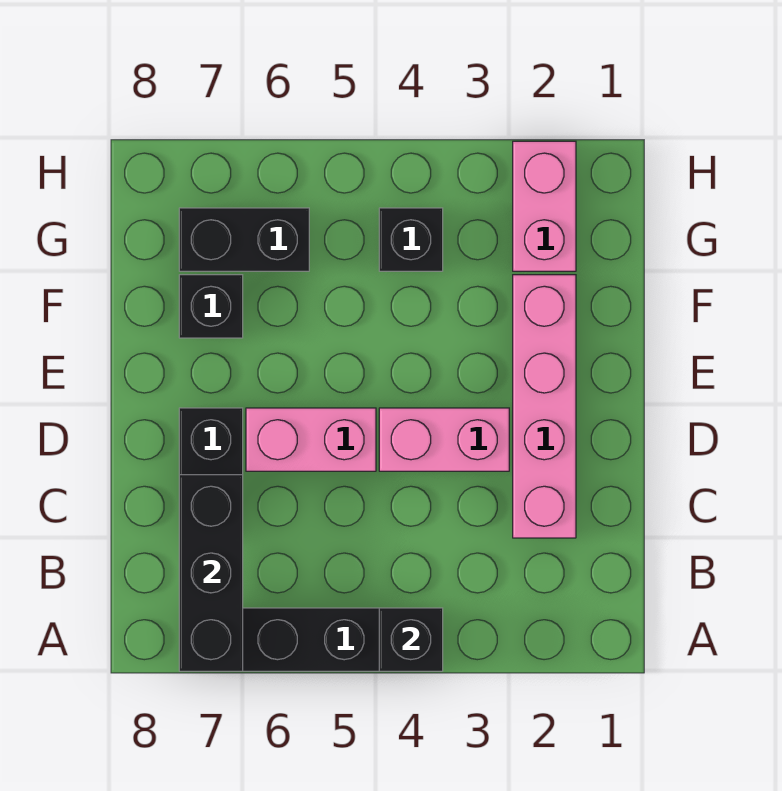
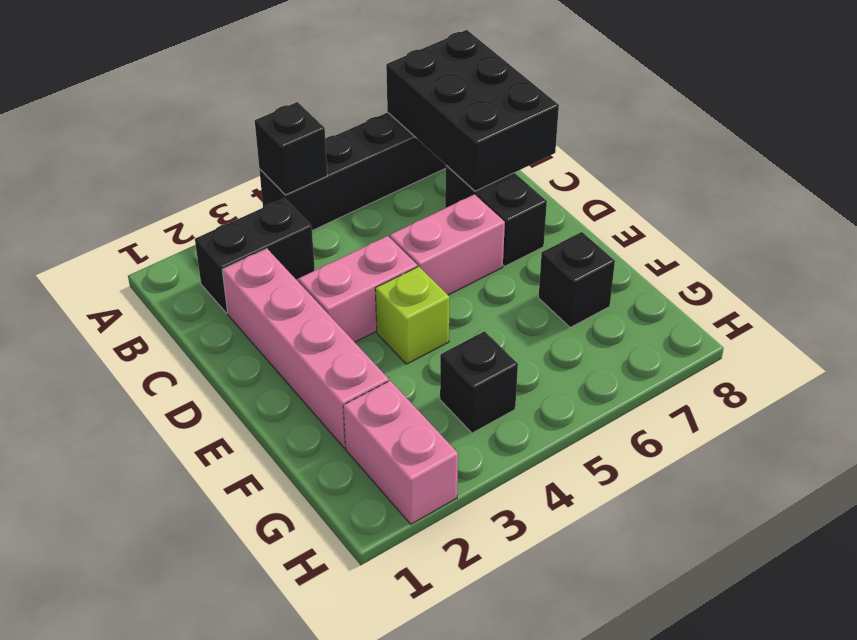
black 1x3 brick [179,475,243,671] -> black 2x3 brick [386,30,559,191]
none -> lime 1x1 brick [375,266,450,364]
black 1x2 brick [179,208,309,271] -> black 1x2 brick moved to [195,198,315,313]

